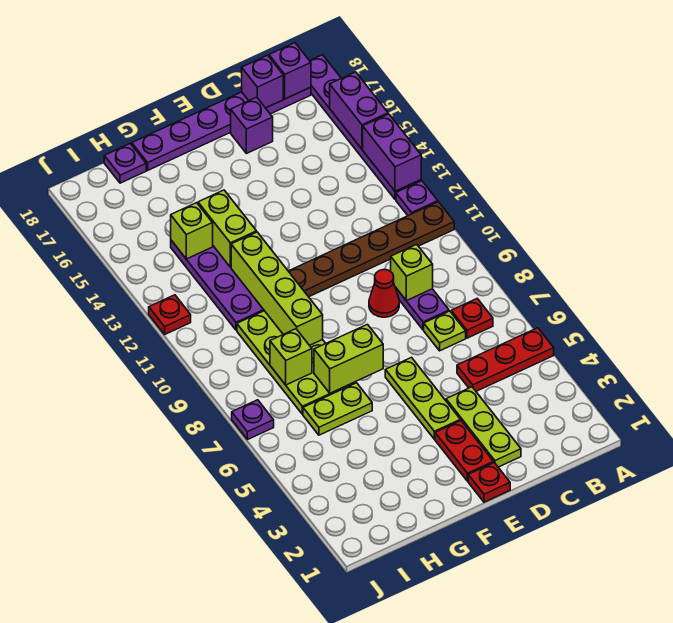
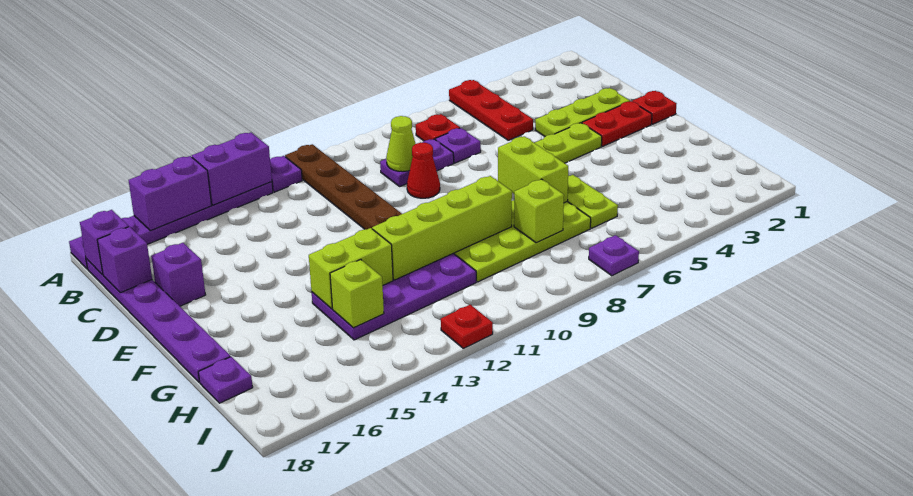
lime 1x1 plate [424,311,466,351] -> purple 1x1 plate [435,128,481,163]
lime 1x1 brick [391,244,433,301] -> lime 1x1 cone [386,116,416,172]

